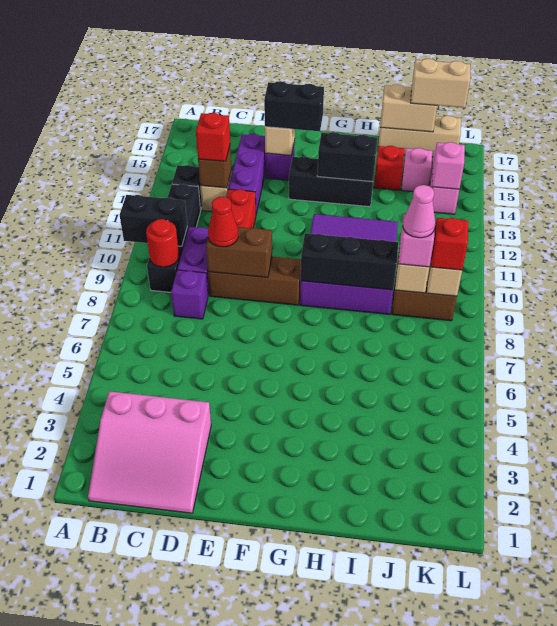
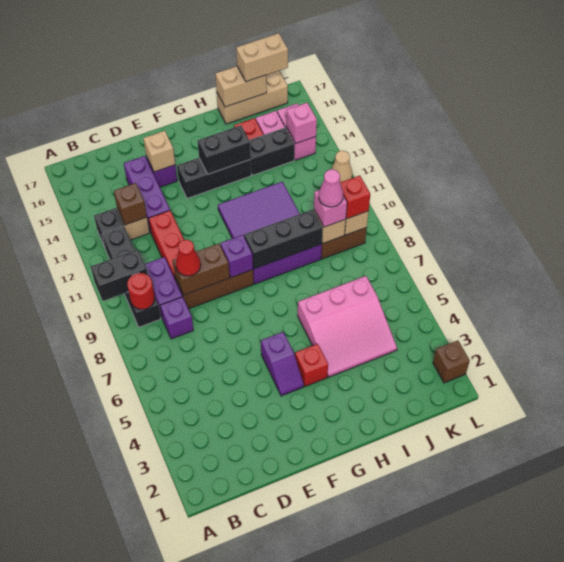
pink 3x3 slope [88,391,211,513] -> pink 3x3 slope moved to [298,276,397,377]
red 1x1 brick [196,113,230,161] -> red 1x1 brick moved to [295,344,328,387]
black 1x2 brick [264,81,324,131] -> black 1x2 brick moved to [249,128,294,175]
none -> purple 1x2 slope [261,332,304,396]
none -> purple 1x1 brick [220,235,253,277]
none -> brown 1x1 brick [433,340,470,383]
none -> tan 1x1 cone [332,151,352,182]

